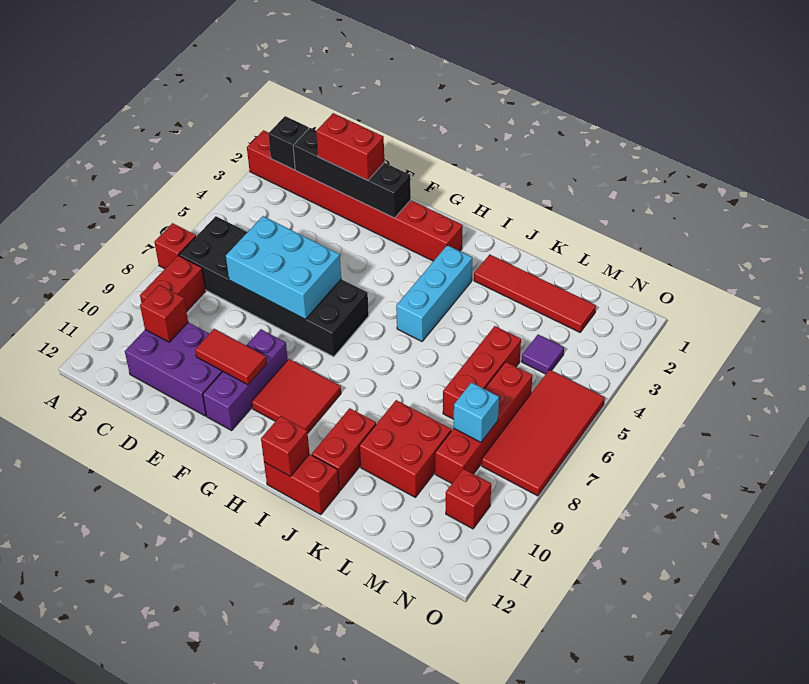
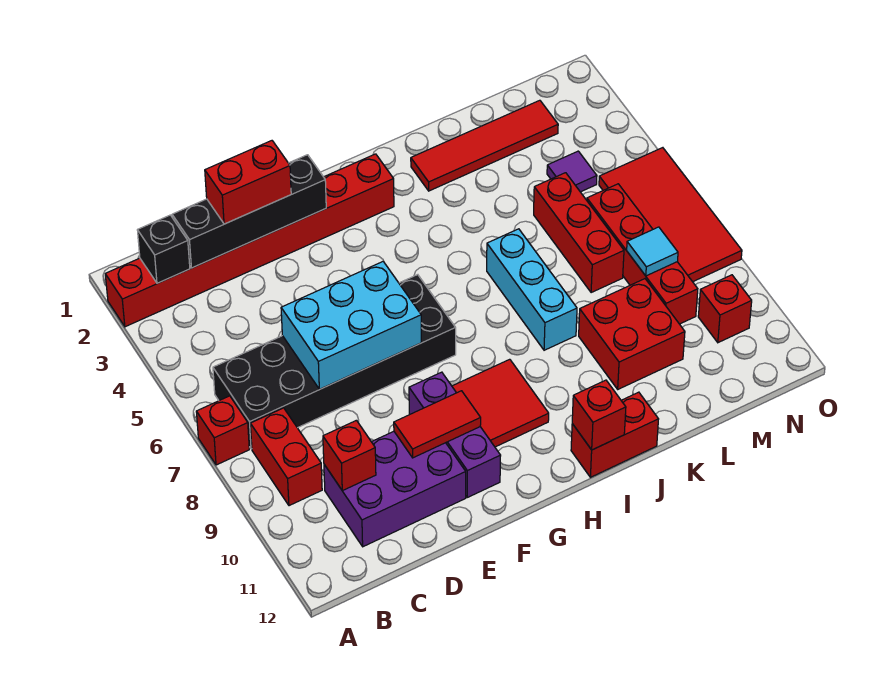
cyan 1x3 brick [396,245,472,341] -> cyan 1x3 brick moved to [487,229,577,350]
red 1x2 brick [312,408,376,490] -> none
cyan 1x1 brick [454,383,499,442] -> cyan 1x1 tile [627,227,678,276]

